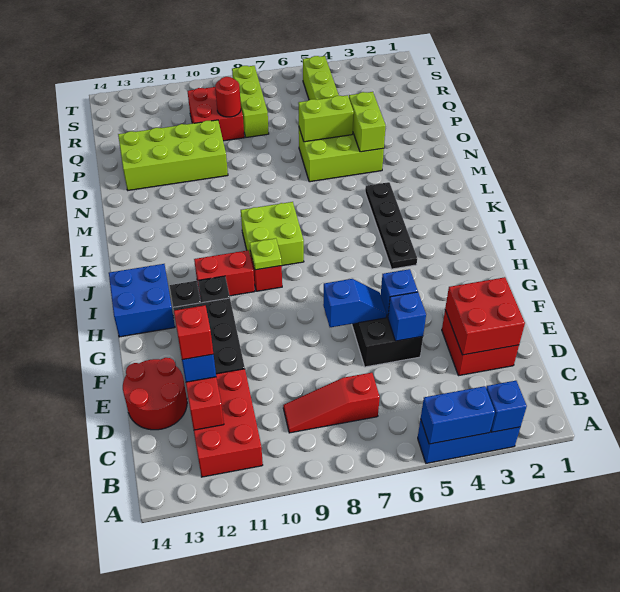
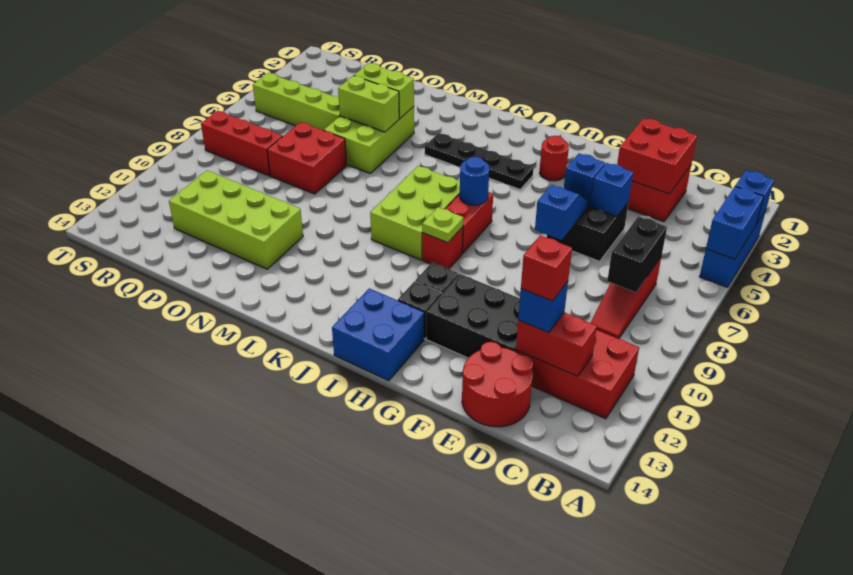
none -> black 1x2 brick [607,216,667,292]
none -> blue 1x1 round brick [460,157,489,205]
red 1x2 brick [194,250,255,296] -> red 1x2 brick moved to [446,192,493,253]
lime 2x2 brick [241,202,304,266] -> lime 2x3 brick [370,166,460,260]
lime 1x2 brick [298,95,354,142] -> lime 1x2 brick turned to [338,76,399,132]
lime 2x4 brick [118,120,228,190] -> lime 2x4 brick turned to [169,171,303,269]
lime 1x3 brick [232,66,269,137] -> red 1x3 brick [201,111,283,176]
red 2x2 brick [187,87,244,141] -> red 2x2 brick moved to [267,122,347,194]
red 1x1 round brick [215,77,241,117] -> red 1x1 round brick moved to [540,136,569,181]

